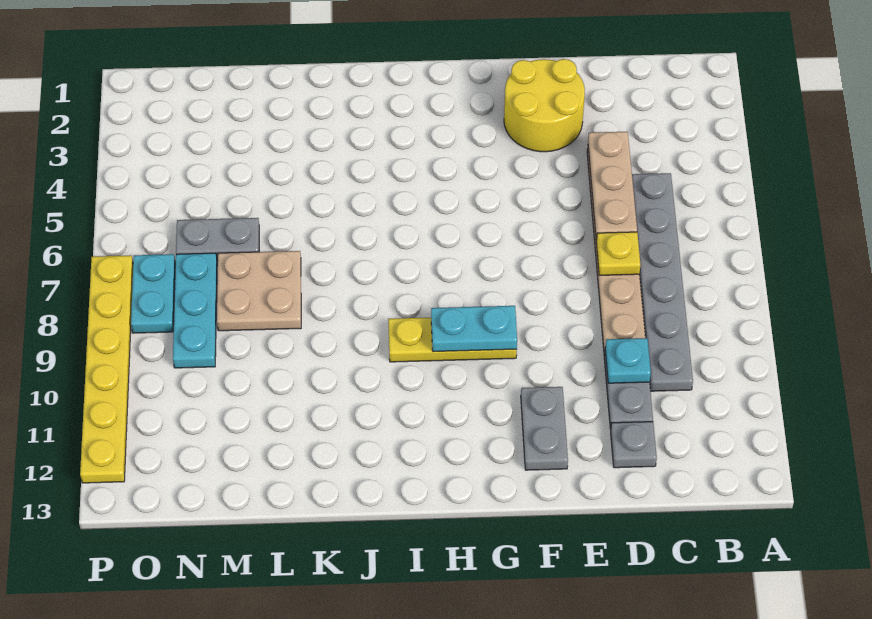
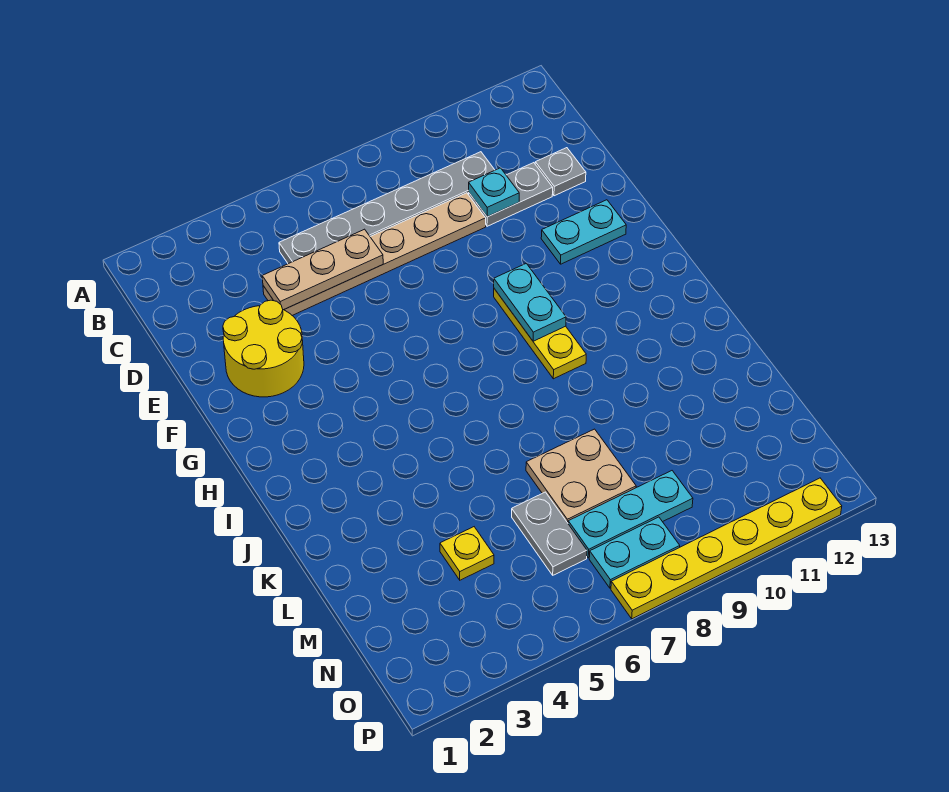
yellow 1x1 plate [596,232,641,275] -> yellow 1x1 plate moved to [440,527,494,580]
grey 1x2 plate [521,387,568,470] -> cyan 1x2 plate [541,200,626,264]

